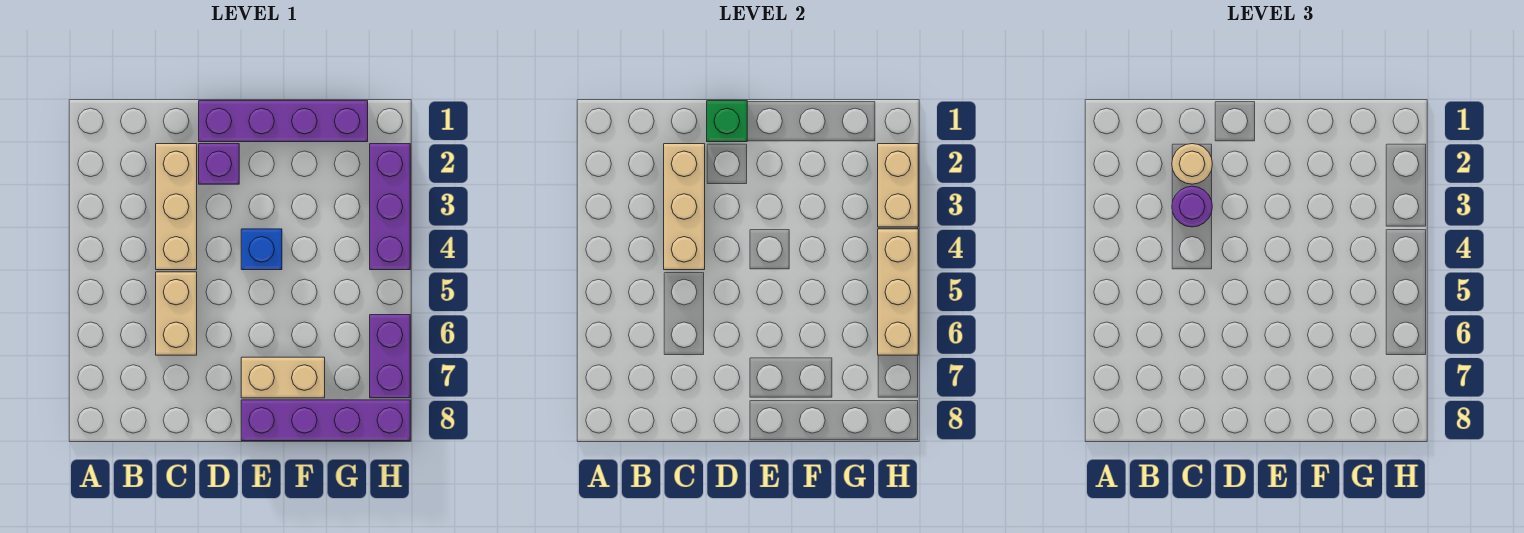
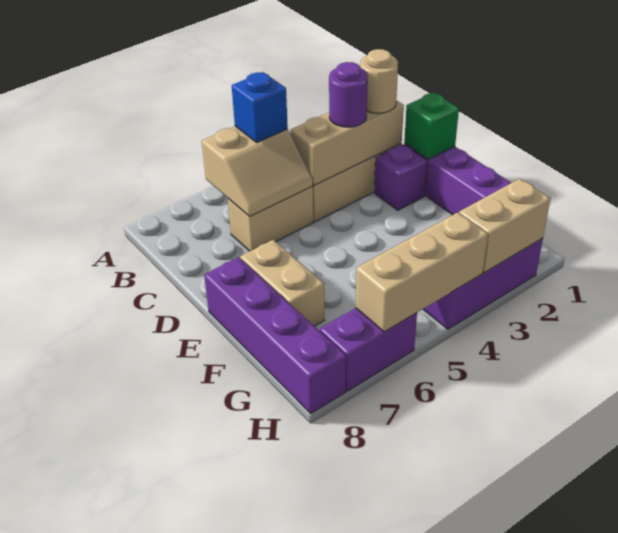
none -> tan 2x2 slope [202,126,313,217]
blue 1x1 brick [241,229,282,270] -> blue 1x1 brick moved to [232,72,288,142]

